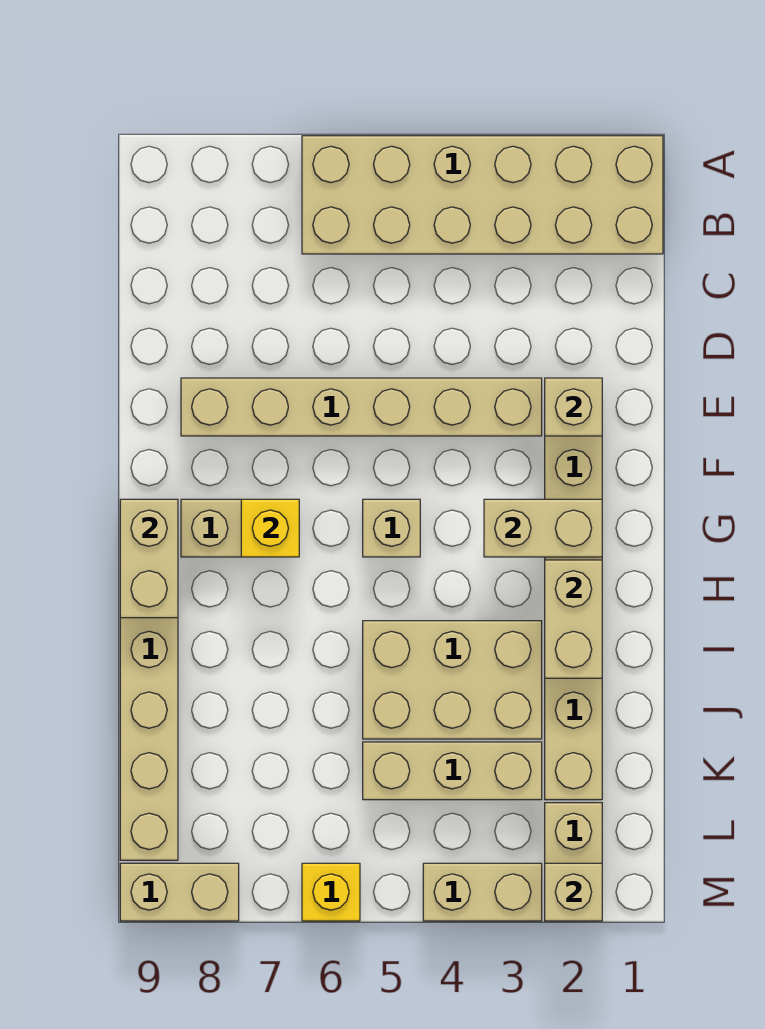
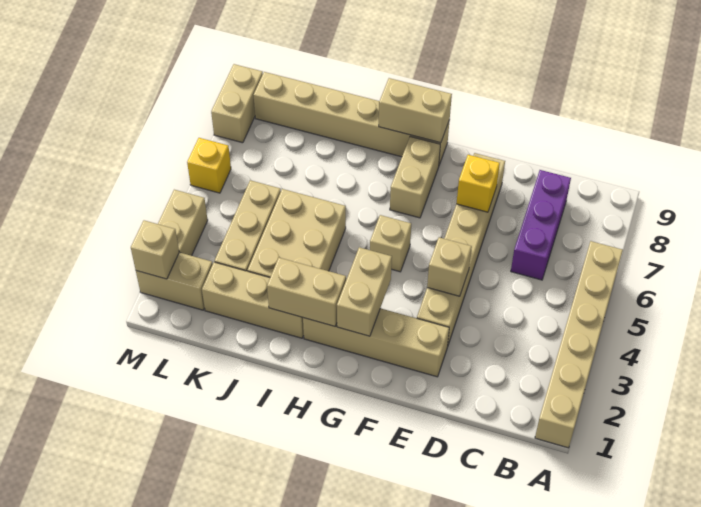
tan 2x6 brick [302,136,663,254] -> tan 1x6 brick [535,241,623,448]
none -> purple 1x3 brick [511,170,571,280]
tan 1x1 brick [545,378,602,436] -> tan 1x1 brick moved to [427,237,472,296]
yellow 1x1 brick [241,499,299,557] -> yellow 1x1 brick moved to [456,155,500,212]

